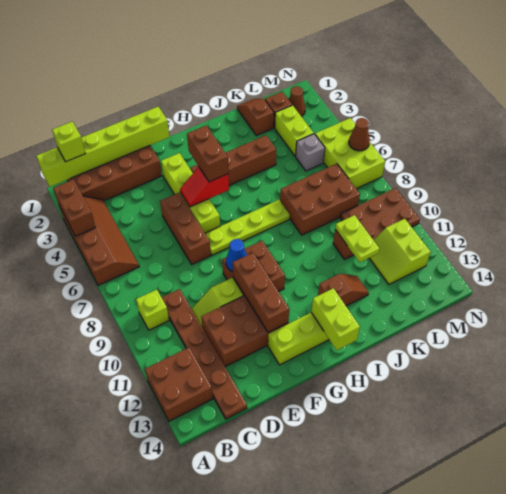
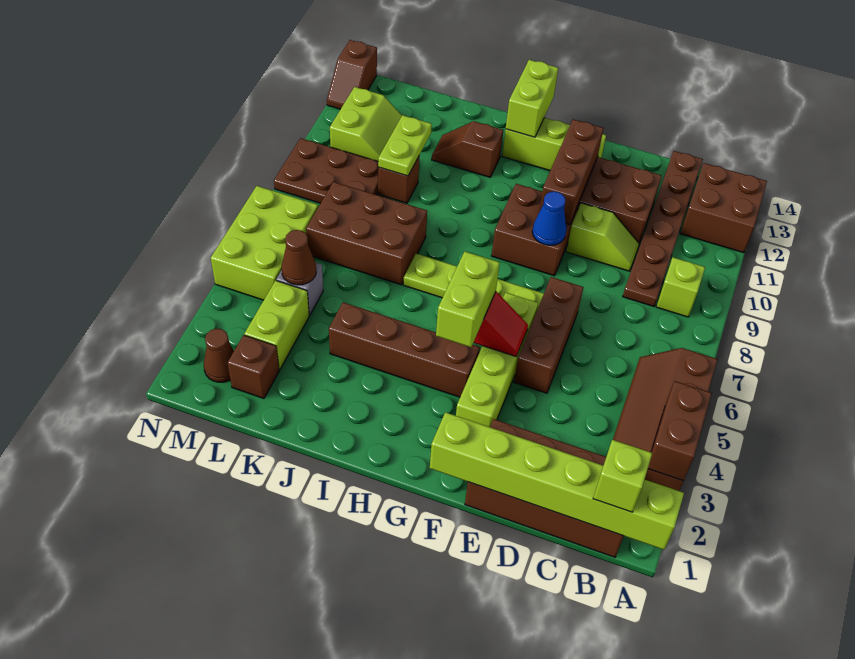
brown 1x2 brick [187,125,228,182] -> lime 1x2 brick [436,252,500,347]
brown 1x2 slope [237,99,274,136] -> brown 1x2 slope moved to [327,40,377,109]
brown 1x1 cone [349,118,370,151] -> brown 1x1 cone moved to [282,230,316,285]

